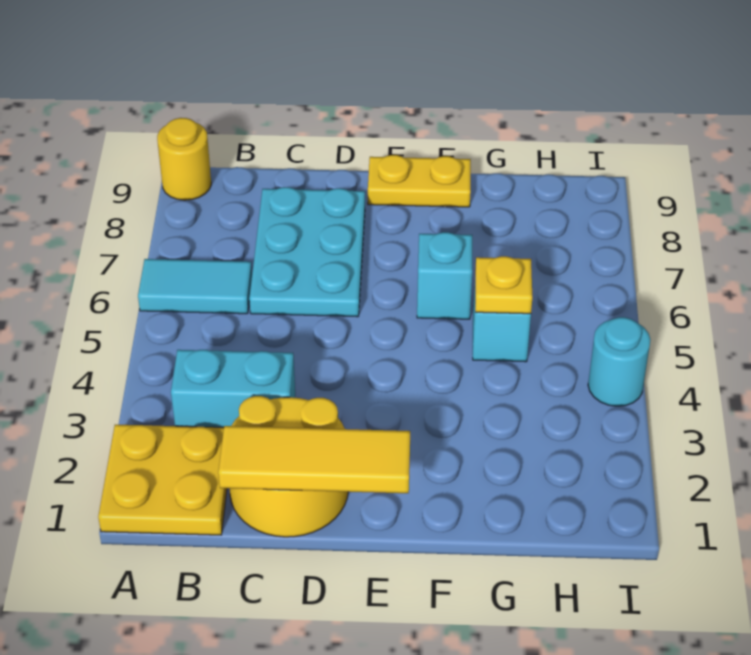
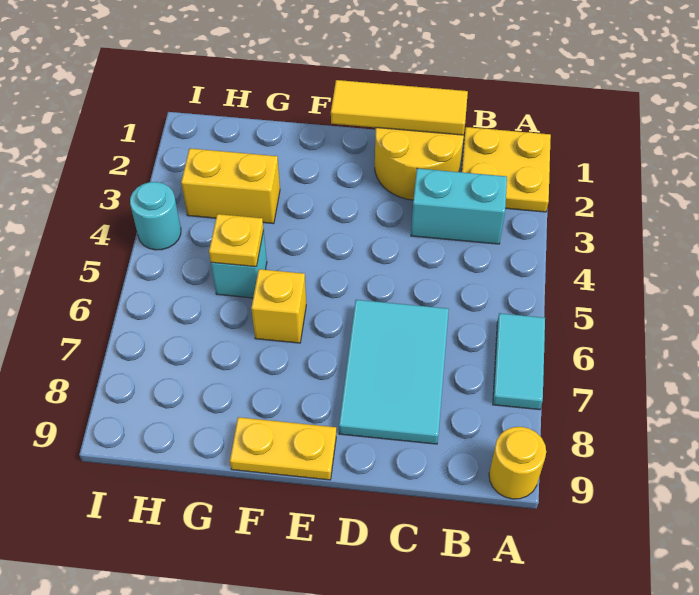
cyan 1x2 tile [138,259,252,314] -> cyan 1x2 tile turned to [493,313,545,410]
cyan 2x3 plate [249,187,365,317] -> cyan 2x3 tile [339,300,449,444]
cyan 1x1 brick [417,232,472,319] -> yellow 1x1 brick [251,269,306,343]
none -> yellow 1x2 brick [181,149,280,224]

